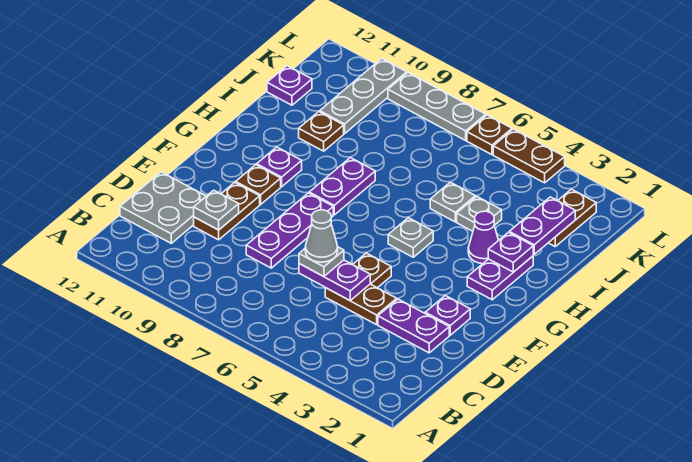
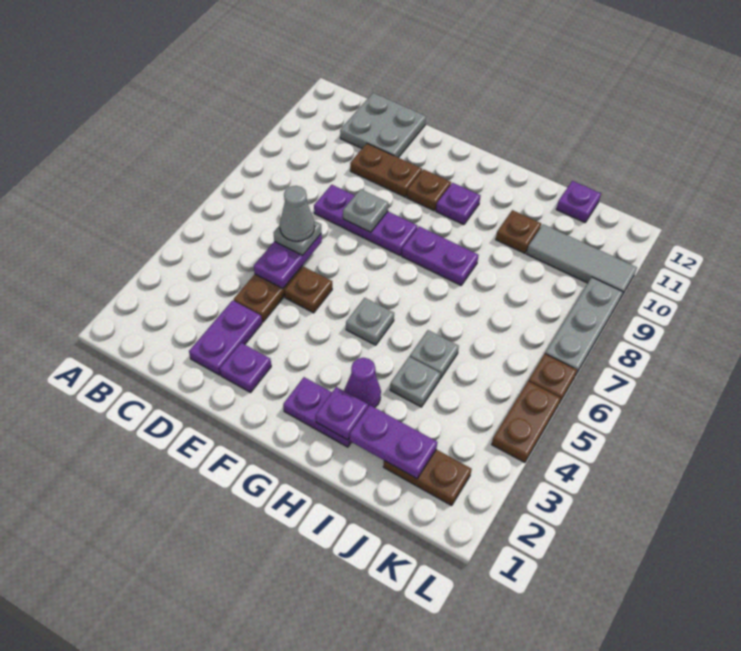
grey 1x1 plate [194,190,239,230] -> grey 1x1 plate moved to [343,189,388,232]
grey 1x3 plate [320,58,407,133] -> grey 1x3 tile [527,224,637,297]

